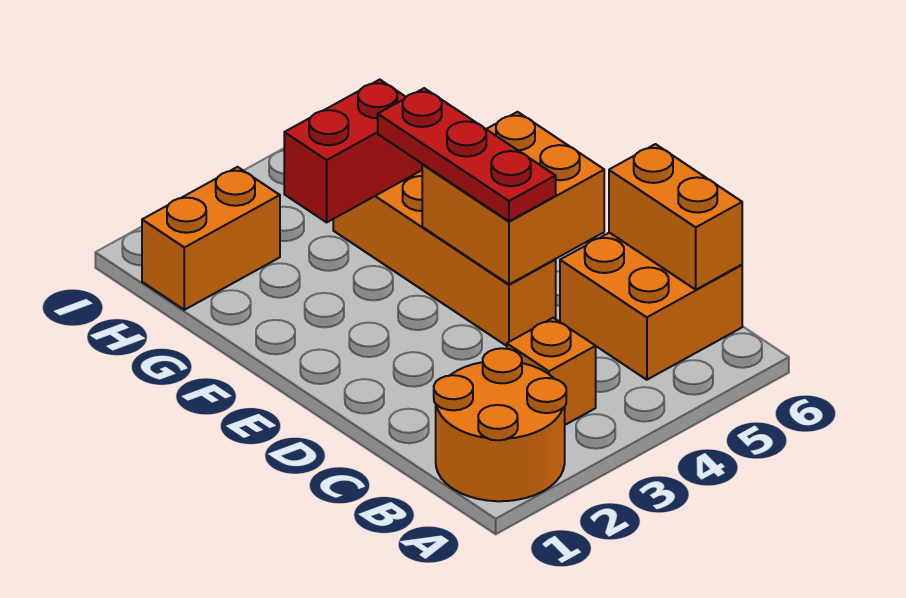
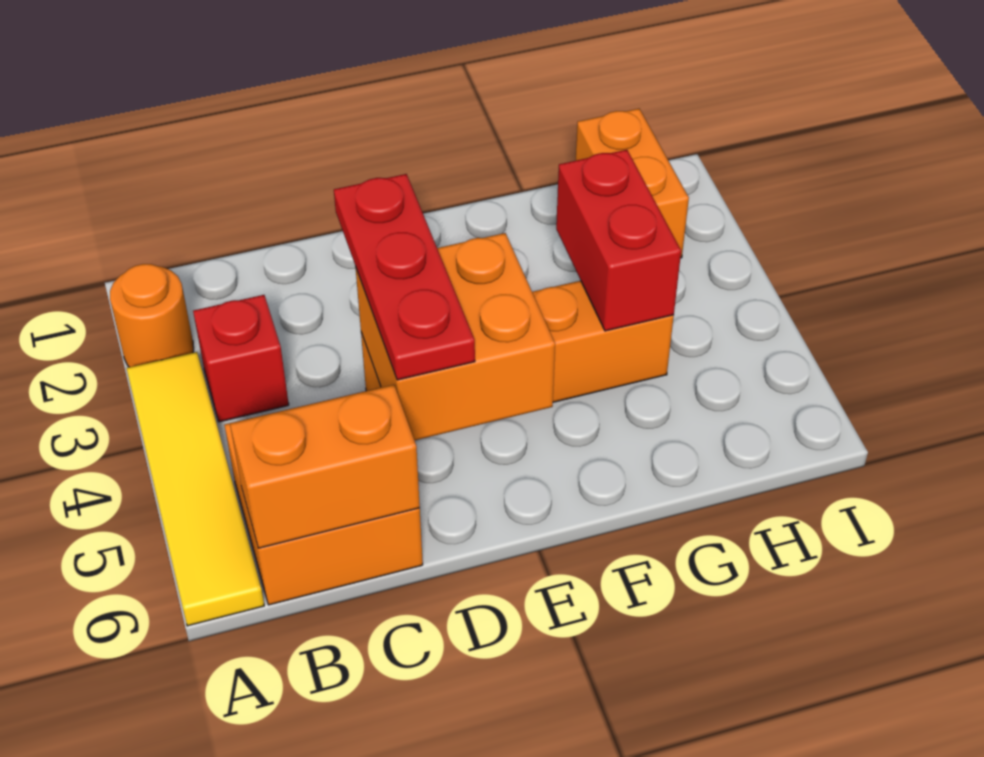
orange 2x2 round brick [434,348,566,501] -> orange 1x1 round brick [110,264,194,367]
none -> yellow 1x4 tile [126,352,264,626]
orange 1x1 brick [507,318,596,425] -> red 1x1 brick [193,295,289,422]
red 1x3 plate [378,88,556,221] -> red 1x3 plate turned to [334,174,475,380]

